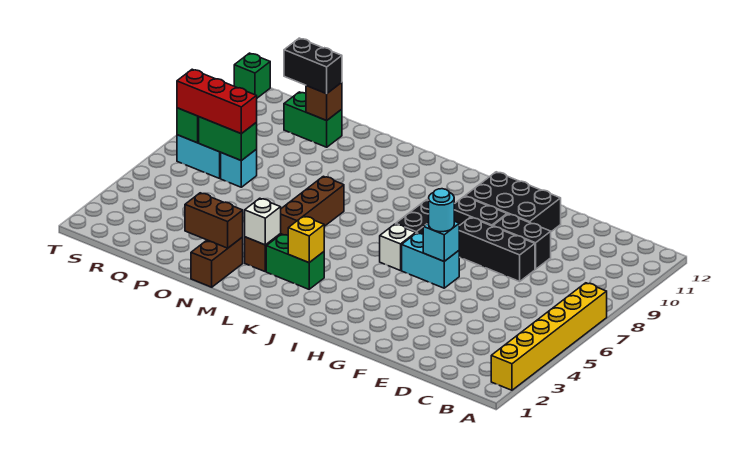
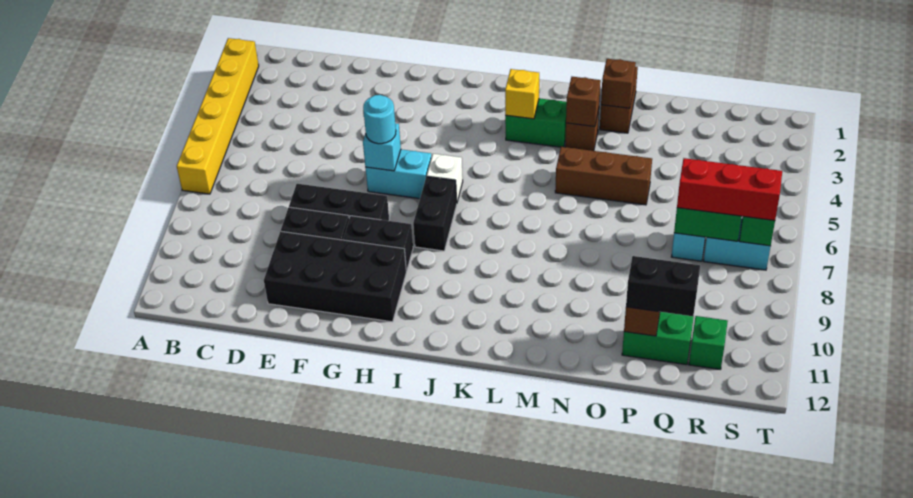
black 2x3 brick [465,172,561,232] -> black 2x4 brick [264,231,406,322]
white 1x1 brick [245,198,281,245] -> brown 1x1 brick [566,77,601,127]
brown 1x3 brick [280,176,344,235] -> brown 1x3 brick turned to [555,147,652,205]
brown 1x2 brick [185,193,243,248] -> brown 1x1 brick [601,59,636,108]
green 1x1 brick [234,53,270,98] -> green 1x1 brick moved to [689,316,728,369]

